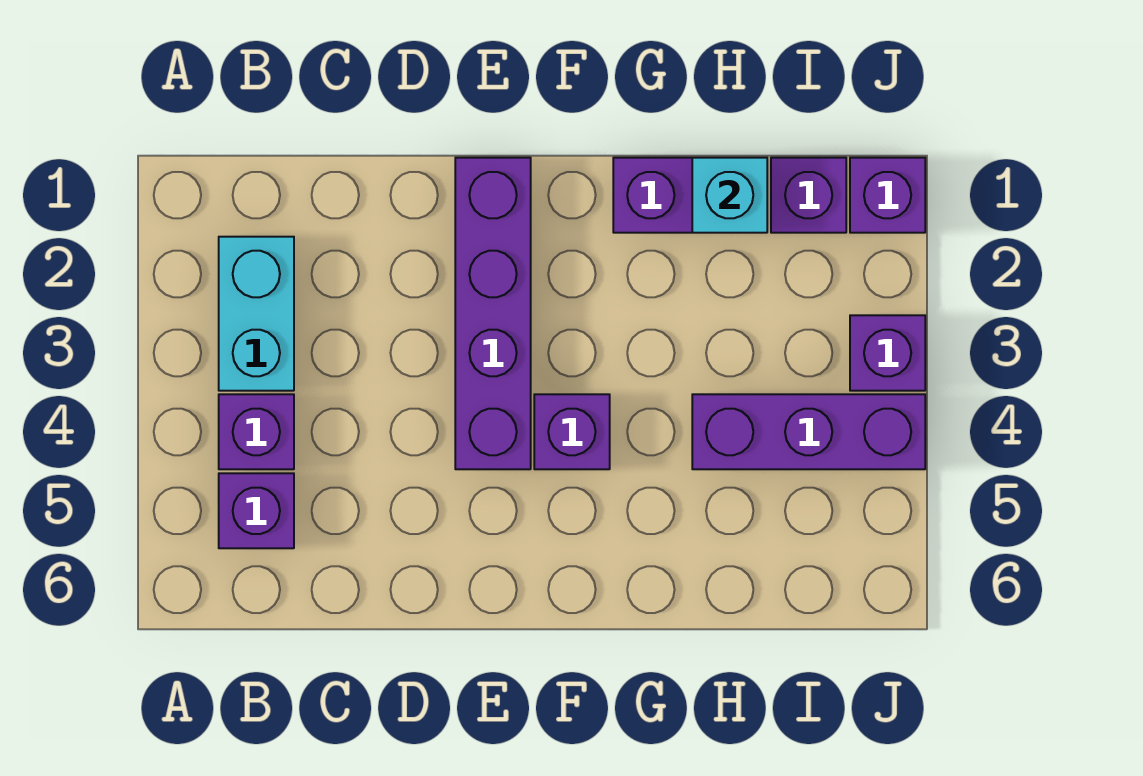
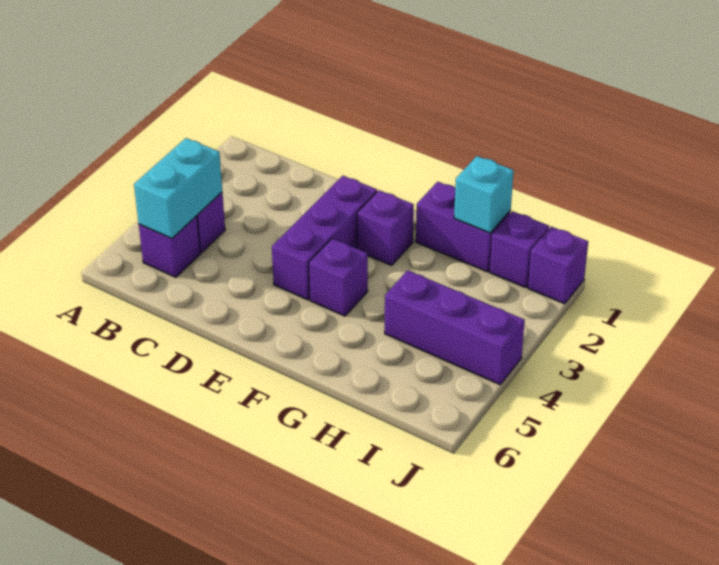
cyan 1x2 brick [219,237,294,391] -> cyan 1x2 brick moved to [134,138,222,239]
purple 1x4 brick [455,158,531,469] -> purple 1x3 brick [272,176,377,300]
purple 1x1 brick [850,315,925,391] -> purple 1x1 brick moved to [357,190,414,265]

